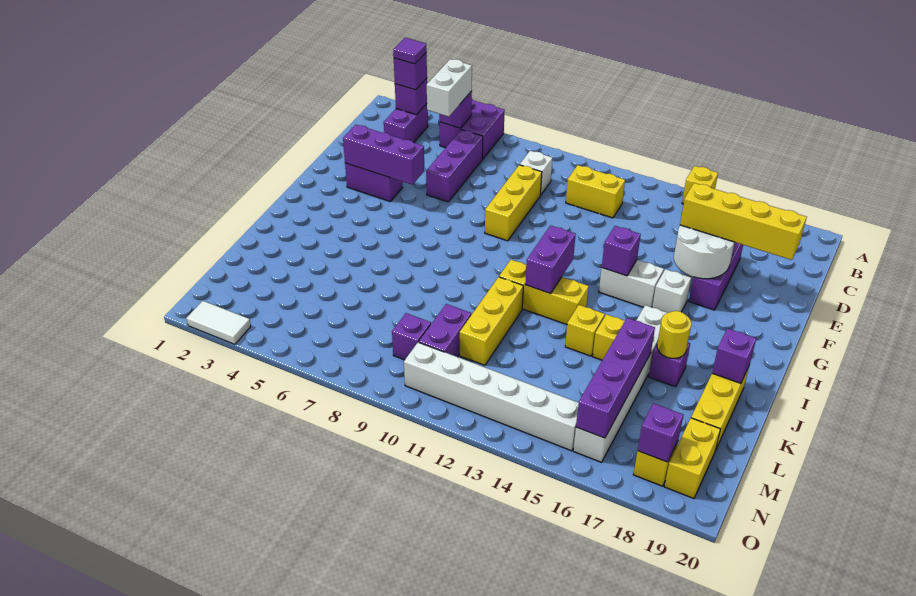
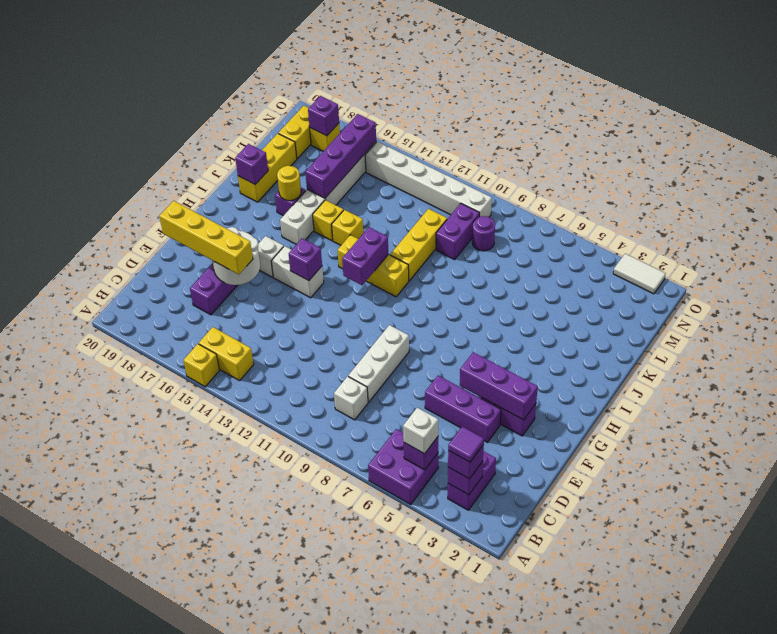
white 1x2 brick [427,59,472,117] -> white 1x1 brick [403,408,438,454]
purple 1x3 brick [426,130,483,202] -> purple 1x3 brick turned to [425,376,501,442]
yellow 1x2 brick [566,165,625,218] -> yellow 1x2 brick moved to [199,327,254,381]
yellow 1x3 brick [485,165,542,241] -> white 1x3 brick [348,325,409,402]
purple 1x1 brick [392,313,431,360] -> purple 1x1 round brick [472,216,495,251]

